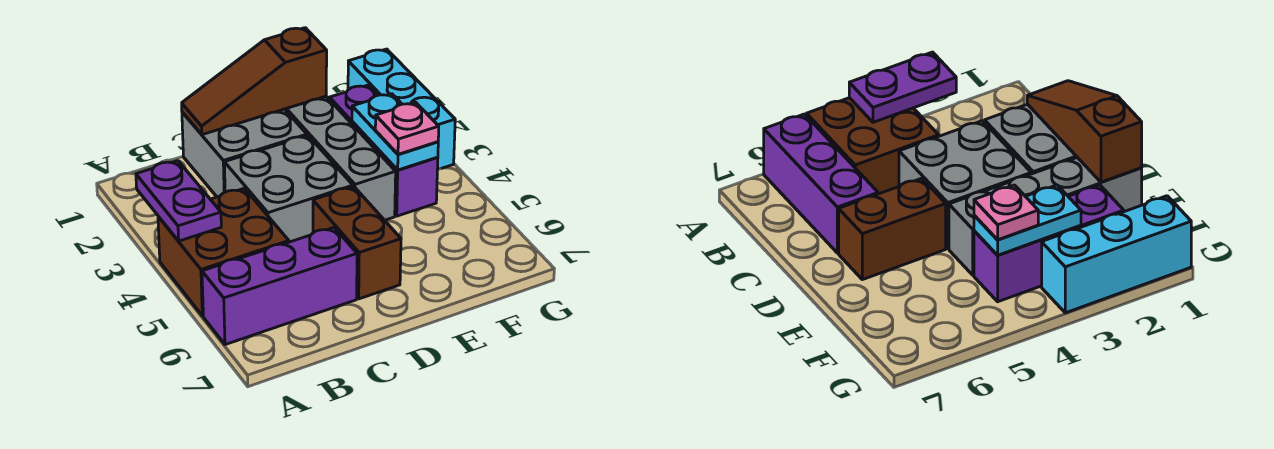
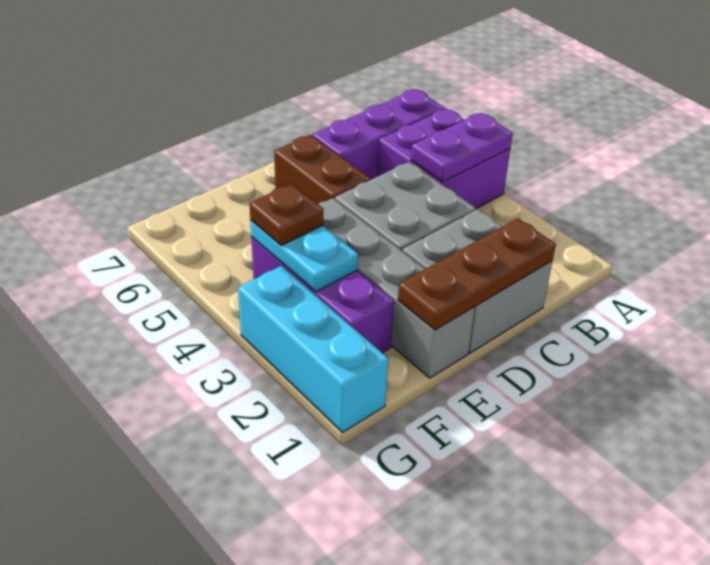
purple 1x2 plate [136,161,221,241] -> purple 1x2 plate turned to [411,113,513,182]
brown 2x2 brick [158,189,289,316] -> purple 2x2 brick [377,109,510,208]
brown 1x3 slope [182,28,327,135] -> brown 1x3 plate [398,218,556,330]
pink 1x1 plate [375,103,439,154] -> brown 1x1 plate [250,184,323,246]

